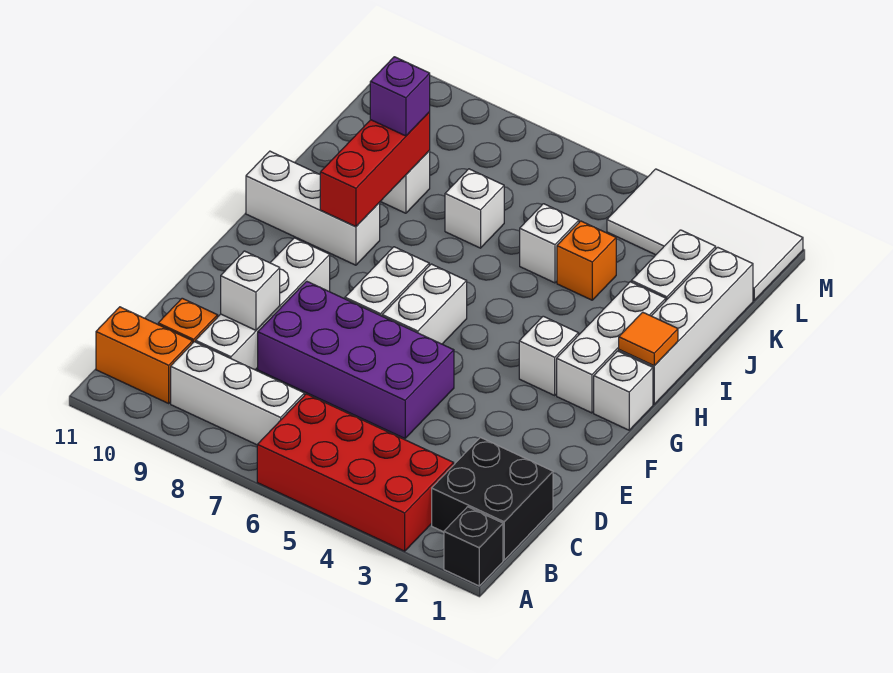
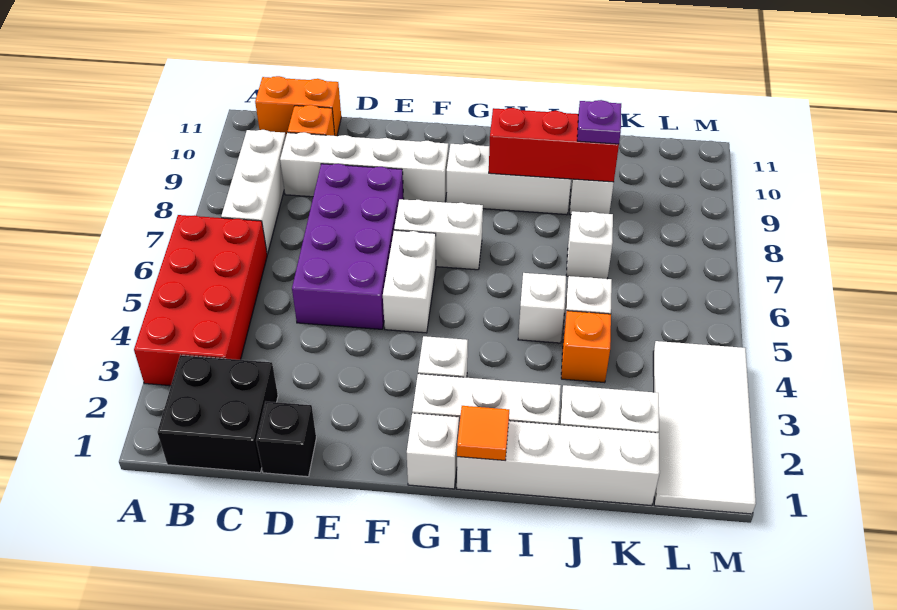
black 1x1 brick [444,507,503,586] -> black 1x1 brick moved to [256,402,316,477]
orange 1x2 brick [96,307,193,403] -> orange 1x2 brick turned to [255,76,341,136]
white 1x1 brick [221,251,280,330] -> white 1x1 brick moved to [518,273,566,343]
white 1x2 brick [382,264,467,344] -> white 1x2 brick turned to [383,230,436,333]
white 1x3 brick [246,151,380,265] -> white 1x3 brick turned to [447,143,571,215]
purple 1x1 brick [370,57,430,136] -> purple 1x1 plate [577,100,621,144]

